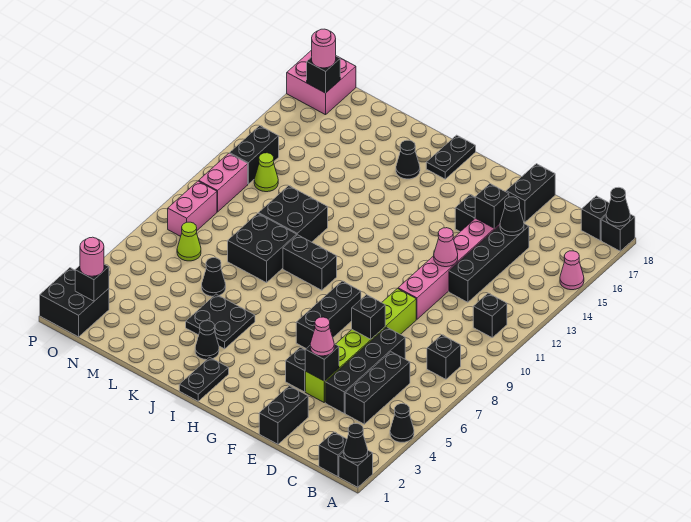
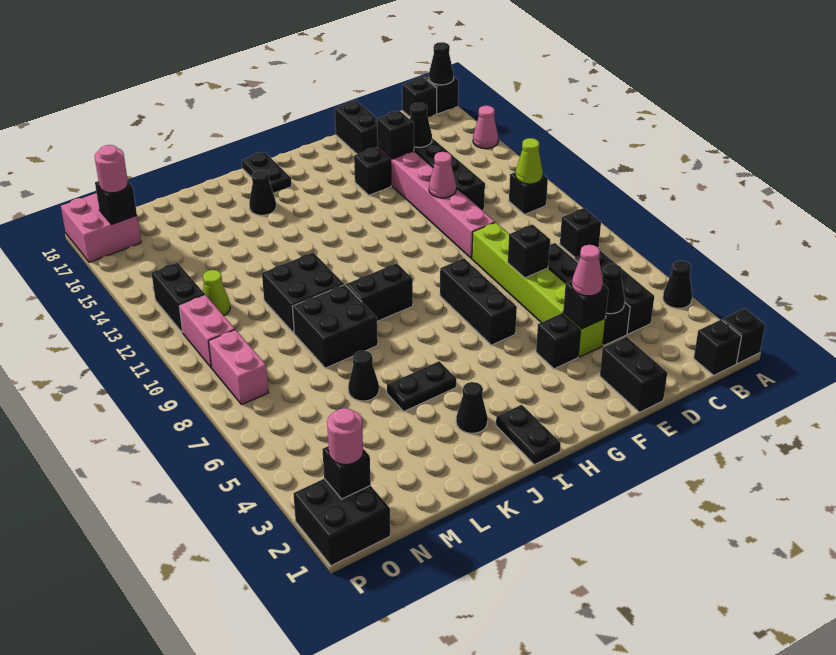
black 1x1 cone [344,424,368,462] -> black 1x1 cone moved to [602,264,625,314]
black 2x2 plate [186,294,255,349] -> black 1x2 plate [387,361,457,411]
lime 1x1 cone [177,222,201,261] -> lime 1x1 cone moved to [515,138,543,184]

